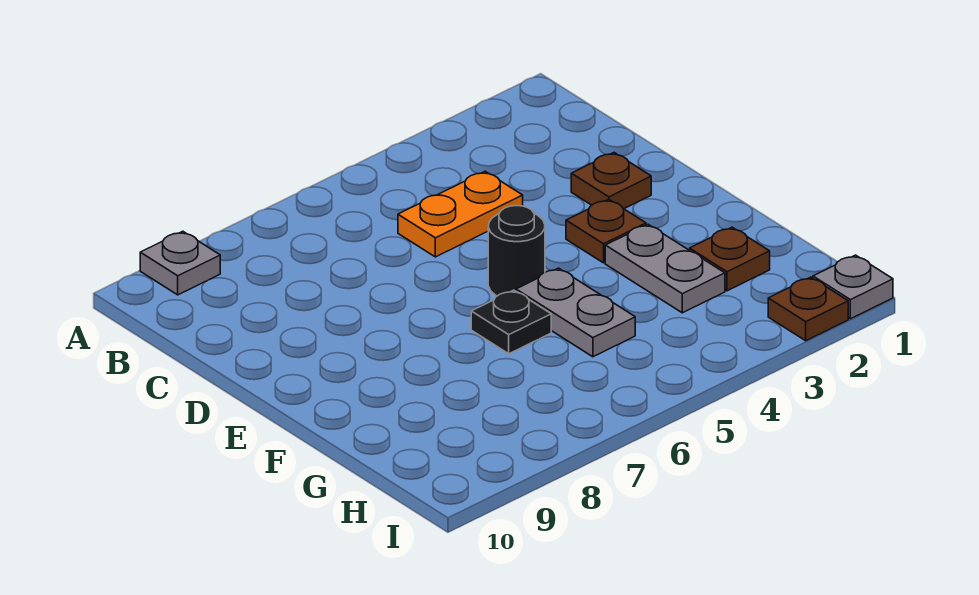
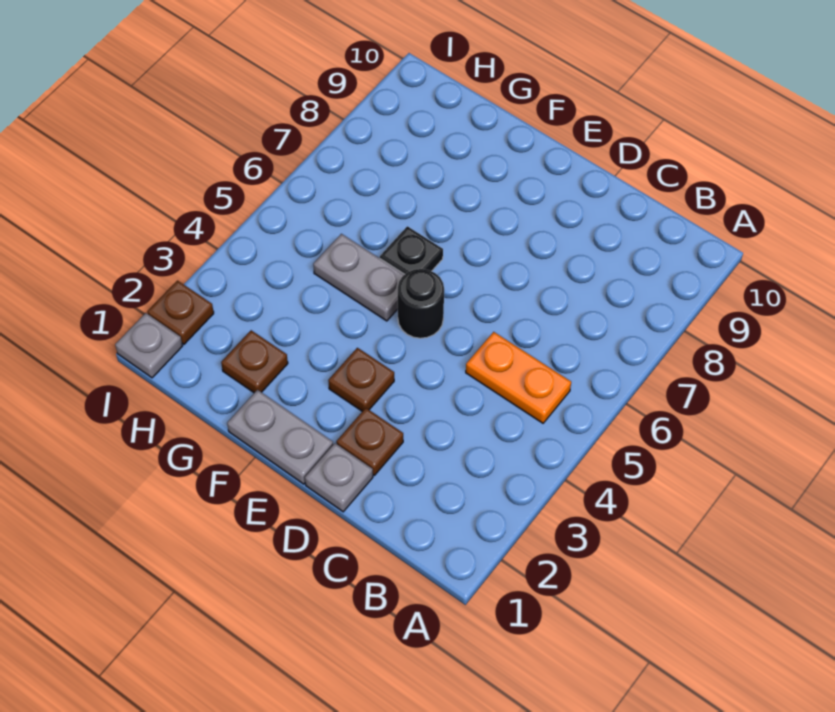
grey 1x1 plate [140,231,220,295] -> grey 1x1 plate moved to [305,443,373,512]
orange 1x2 plate [398,171,523,257] -> orange 1x2 plate turned to [466,332,571,423]
grey 1x2 plate [605,224,725,313] -> grey 1x2 plate moved to [227,390,333,484]

